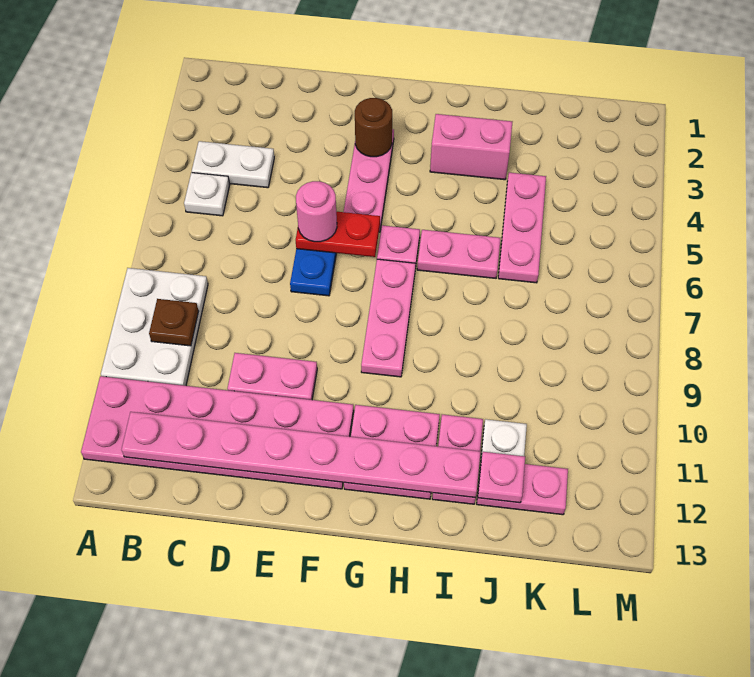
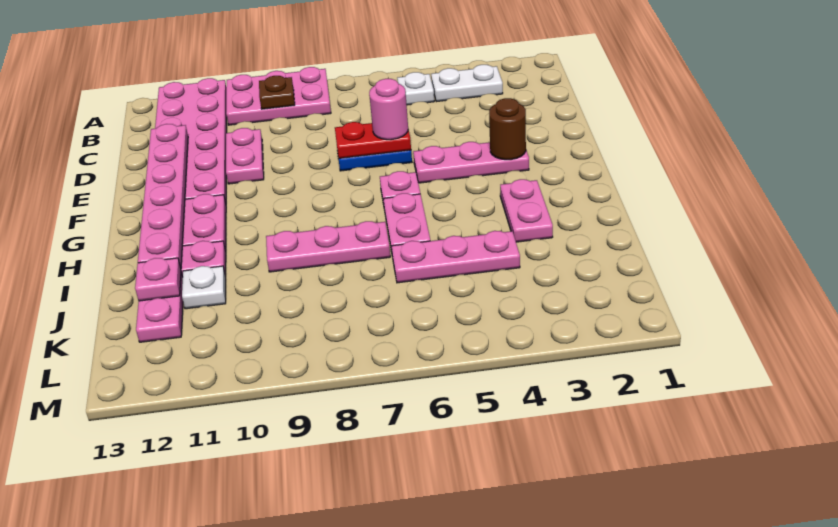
white 2x3 plate [101,268,208,386] -> pink 2x3 plate [226,67,331,125]
white 1x2 plate [192,141,274,188] -> white 1x2 plate turned to [431,65,503,102]
pink 1x8 plate [121,412,480,498] -> pink 1x6 plate [138,124,188,268]
red 1x2 plate [296,212,380,257] -> red 1x2 plate turned to [335,122,411,158]
pink 1x3 plate [361,259,416,377] -> pink 1x3 plate moved to [266,221,390,272]
pink 1x2 brick [430,114,512,180] -> pink 1x2 plate [500,179,553,242]

